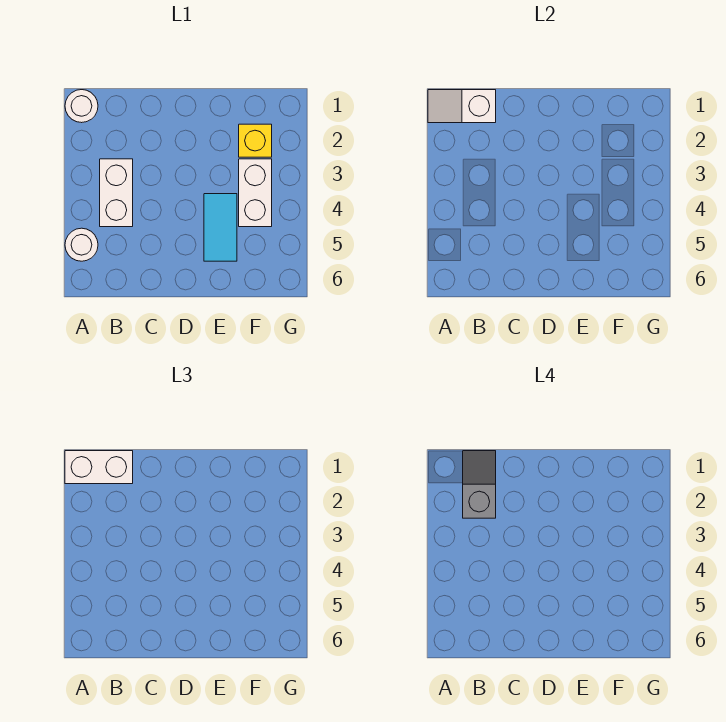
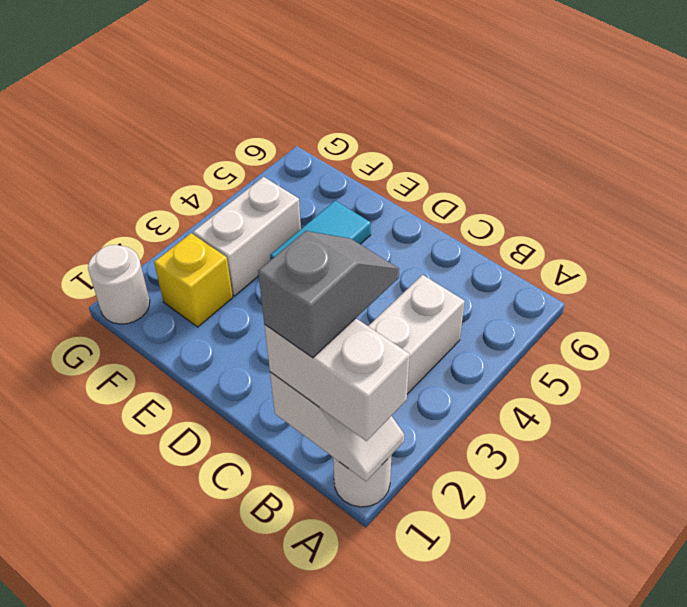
white 1x1 round brick [65,228,98,261] -> white 1x1 round brick moved to [88,245,150,324]
grey 1x2 slope [463,451,496,518] -> grey 1x2 slope turned to [258,231,399,358]

